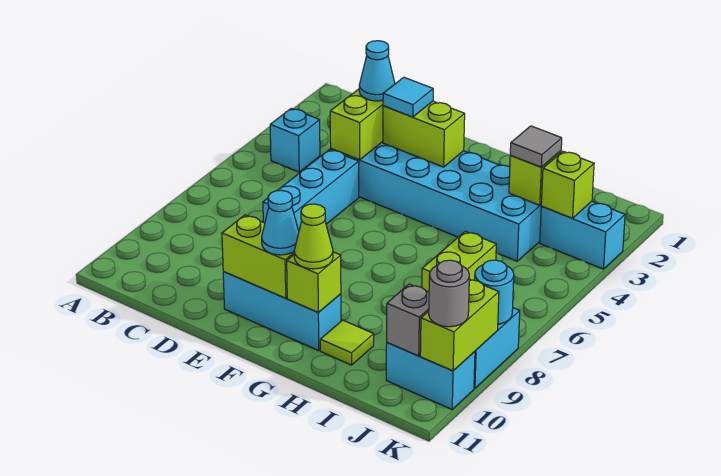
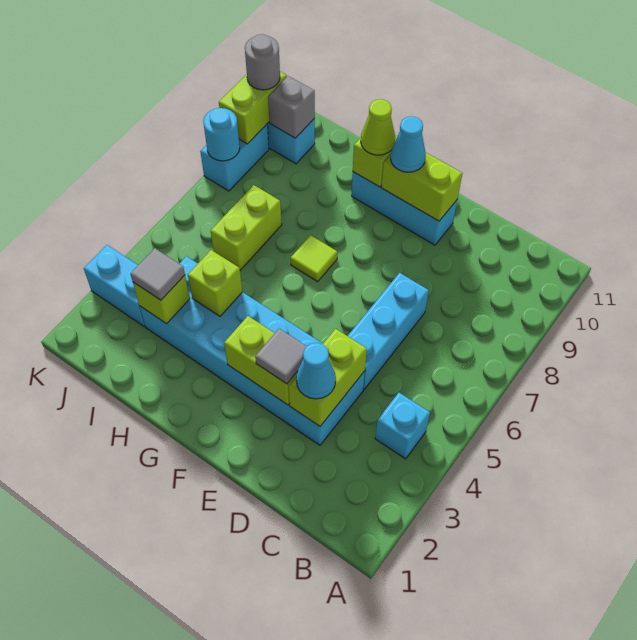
cyan 1x1 tile [383,77,433,117] -> grey 1x1 tile [255,329,307,384]
lime 1x1 tile [320,320,374,365] -> lime 1x1 tile moved to [291,235,338,282]
lime 1x1 brick [541,151,594,218] -> lime 1x1 brick moved to [188,250,242,316]

